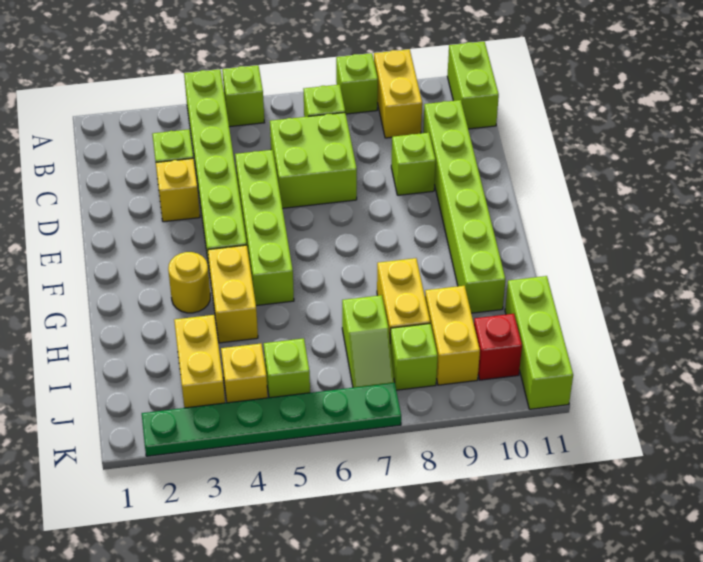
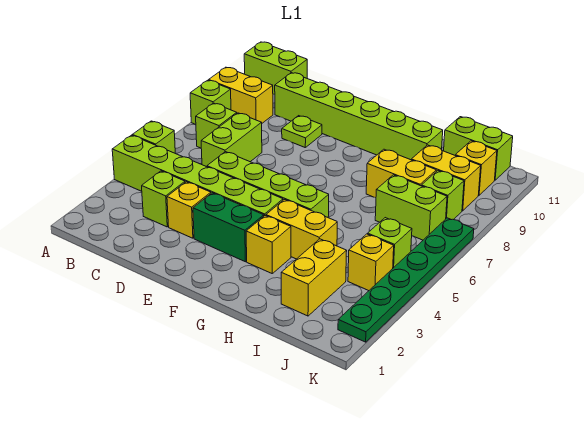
lime 2x2 brick [270,113,357,208] -> lime 1x2 brick [201,113,262,167]
lime 1x1 brick [391,133,436,195] -> lime 1x1 plate [282,116,322,147]
none -> green 1x2 brick [193,193,264,262]
yellow 1x1 round brick [168,252,210,313] -> yellow 1x1 brick [246,216,291,273]
yellow 1x2 brick [174,315,225,408] -> yellow 1x2 brick turned to [281,239,347,316]
lime 1x2 slope [342,295,394,388] -> lime 1x2 brick [375,175,447,240]
lime 1x3 brick [505,276,573,409] -> lime 1x2 brick [444,117,513,180]
red 1x1 brick [474,314,522,380] -> yellow 1x1 brick [455,141,497,195]

